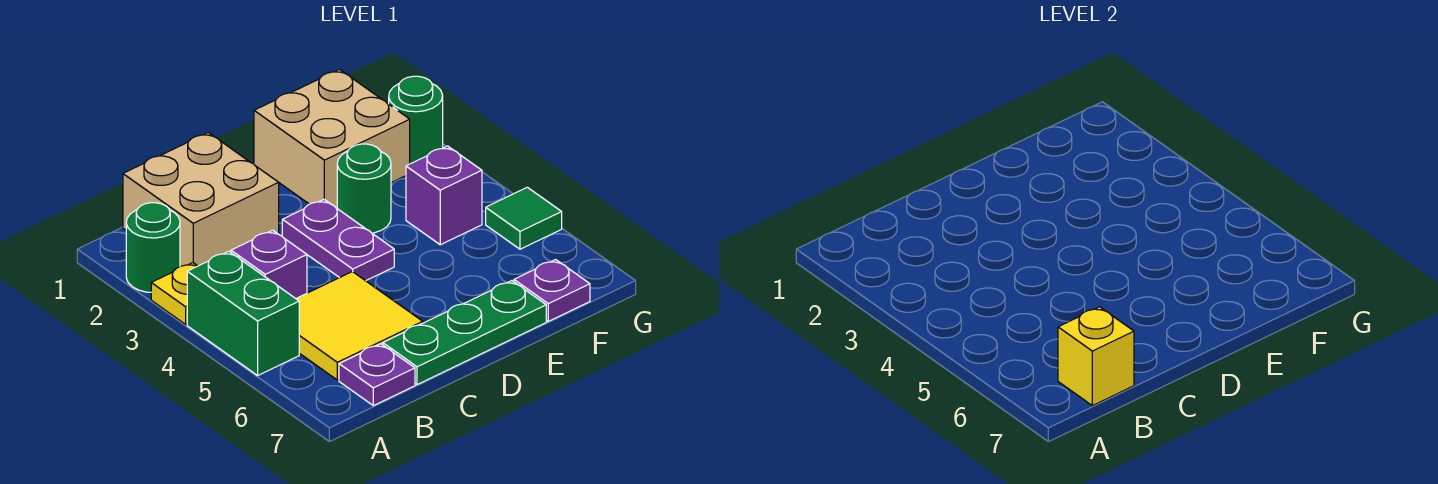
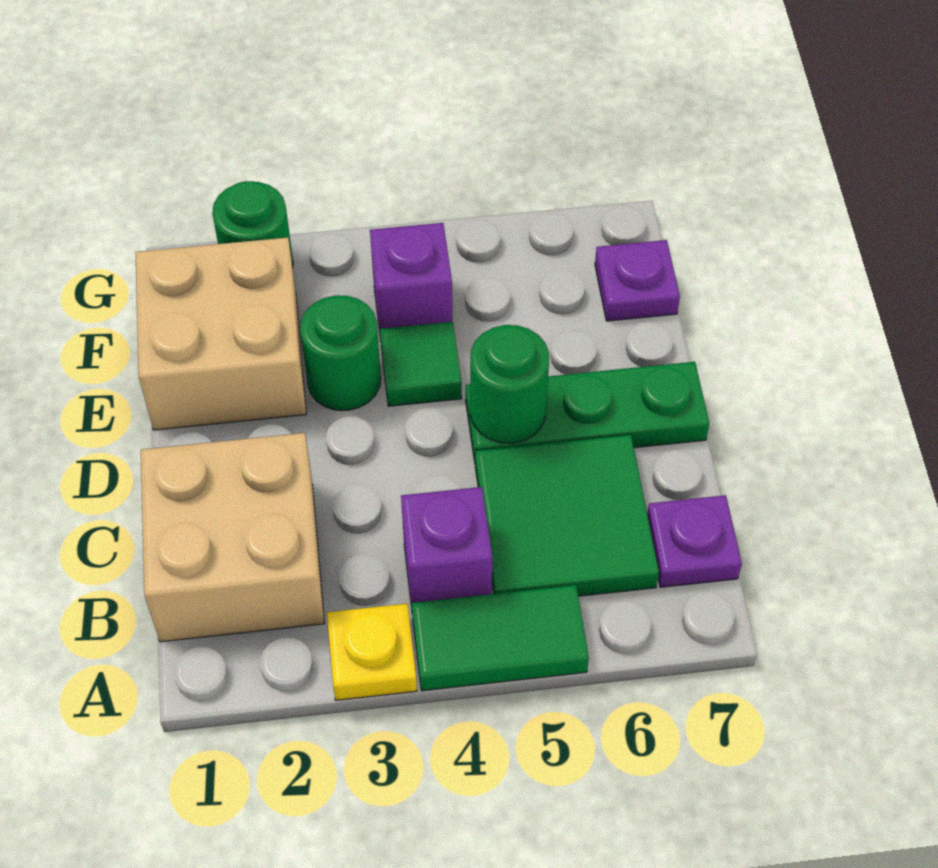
green 1x1 round brick [126,203,180,292] -> green 1x1 round brick moved to [470,325,549,443]
green 1x2 brick [187,251,299,375] -> green 1x2 tile [412,585,589,691]
yellow 2x2 tile [296,272,423,380] -> green 2x2 tile [475,435,659,596]
yellow 1x1 brick [1058,307,1134,406] -> none
green 1x3 plate [383,281,546,385] -> green 1x3 plate turned to [466,362,709,461]
purple 1x2 plate [282,200,394,281] -> none
green 1x1 tile [486,187,562,249] -> green 1x1 tile moved to [380,322,462,406]

